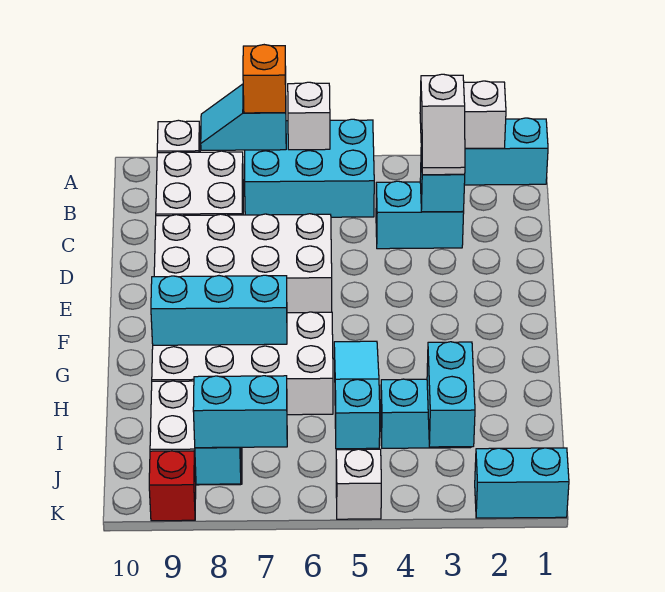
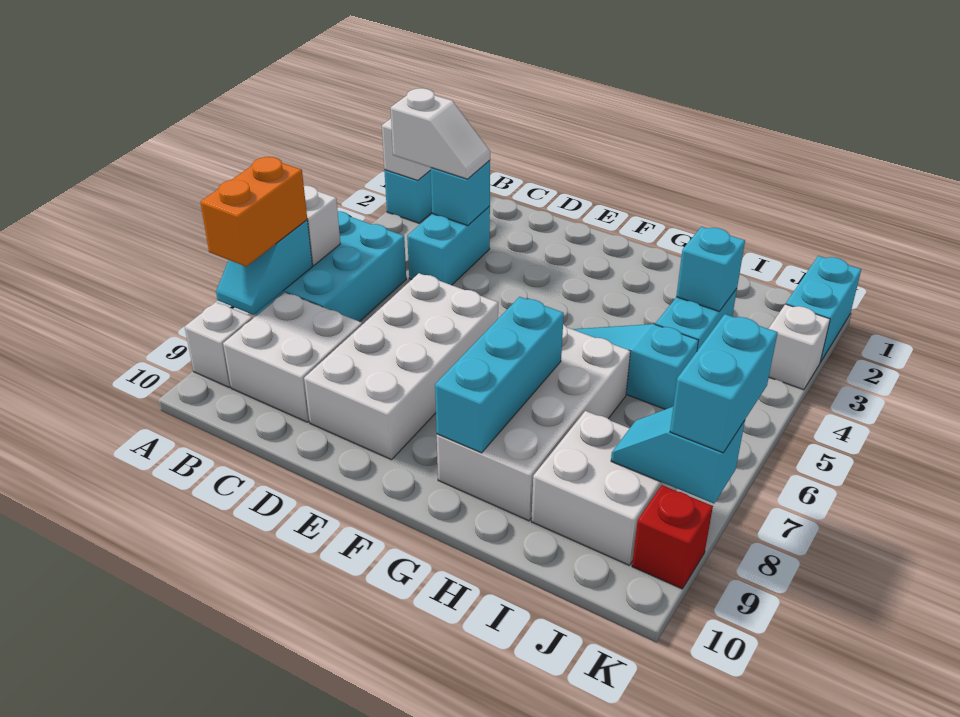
orange 1x1 brick [243,45,286,113] -> orange 1x2 brick [200,157,307,266]
cyan 1x2 brick [427,342,475,447] -> cyan 1x1 brick [676,227,745,311]
white 1x1 brick [336,449,381,519] -> white 1x1 brick moved to [768,304,830,390]

